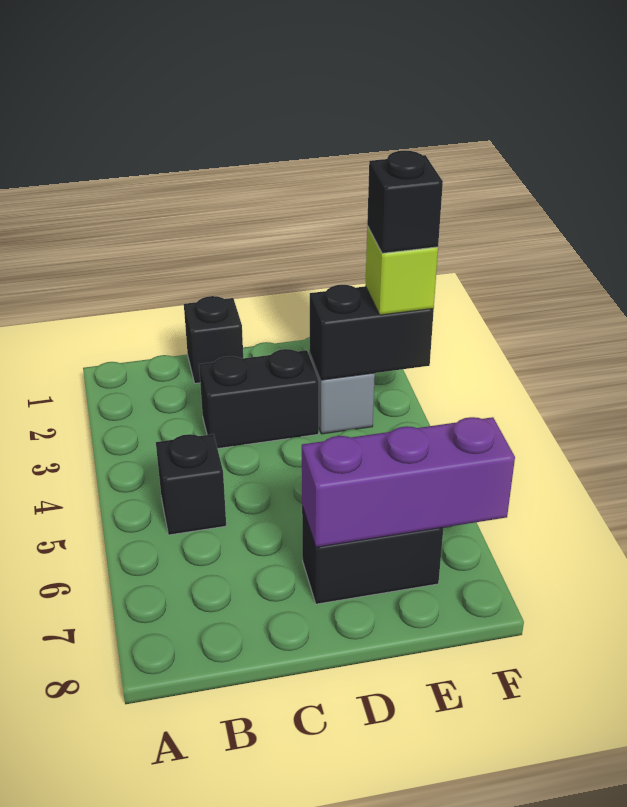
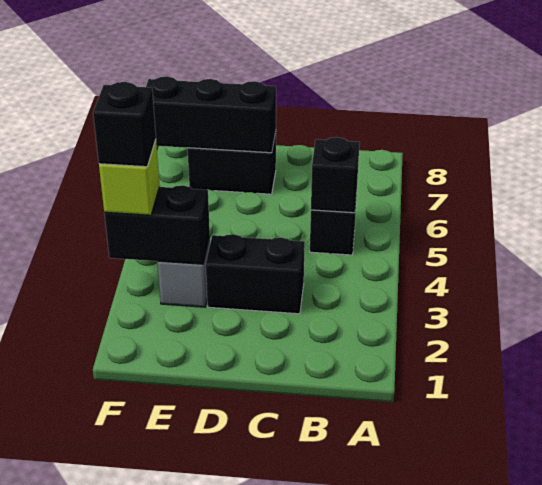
black 1x1 brick [184,296,243,383] -> black 1x1 brick moved to [311,137,360,213]
purple 1x3 brick [302,417,515,547] -> black 1x3 brick [146,76,276,153]

